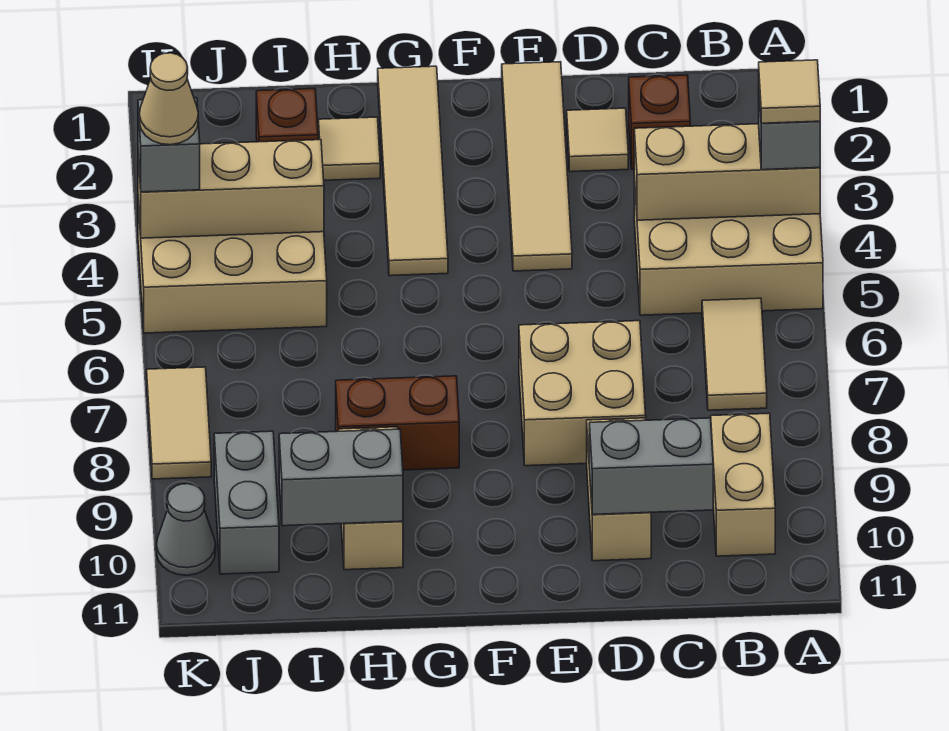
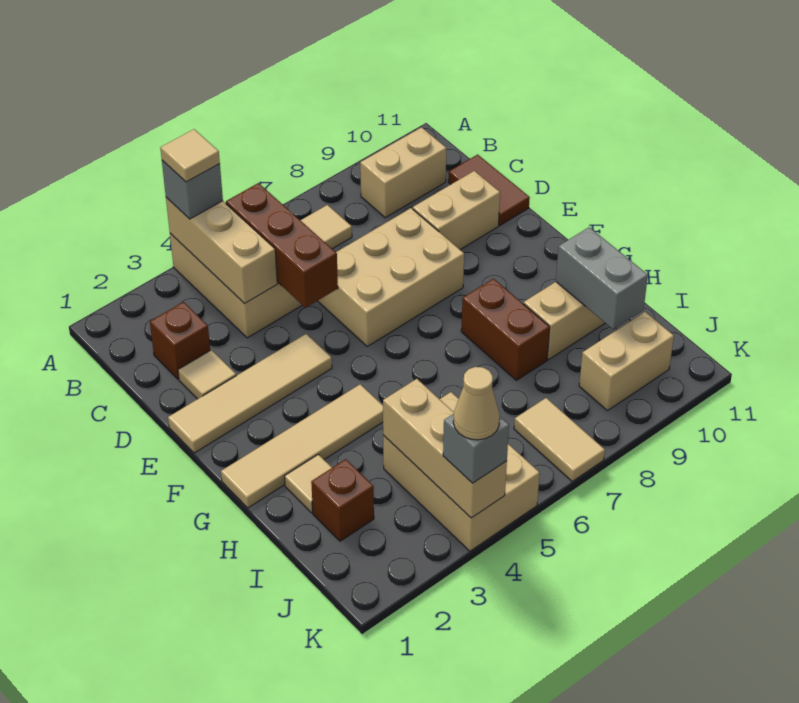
none -> brown 1x3 brick [226,183,338,308]
grey 1x2 brick [589,418,713,515] -> none
none -> brown 1x2 tile [448,155,530,225]
tan 2x2 brick [519,321,646,466] -> tan 2x3 brick [318,208,464,346]
grey 1x2 brick [214,431,279,574] -> tan 1x2 brick [579,312,674,411]
tan 1x2 tile [147,367,211,479] -> tan 1x2 tile turned to [514,398,605,481]
grey 1x1 cone [156,484,216,575] -> none

